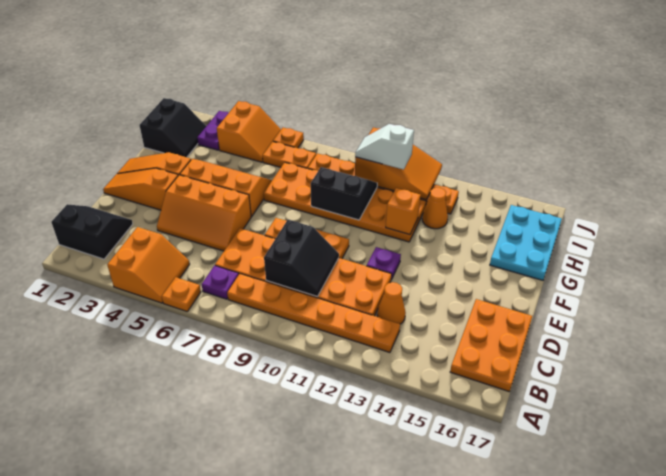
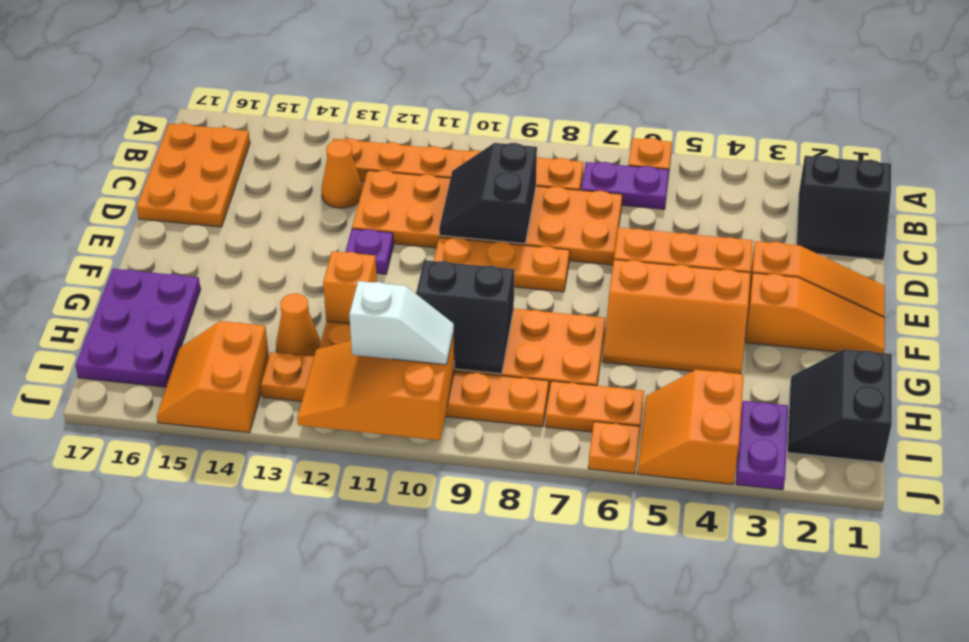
orange 2x2 slope [107,227,190,303] -> orange 2x2 slope moved to [157,321,269,433]
purple 1x1 plate [202,266,239,299] -> purple 1x2 plate [581,162,669,209]
cyan 2x3 plate [490,205,562,280] -> purple 2x3 plate [75,269,201,387]

